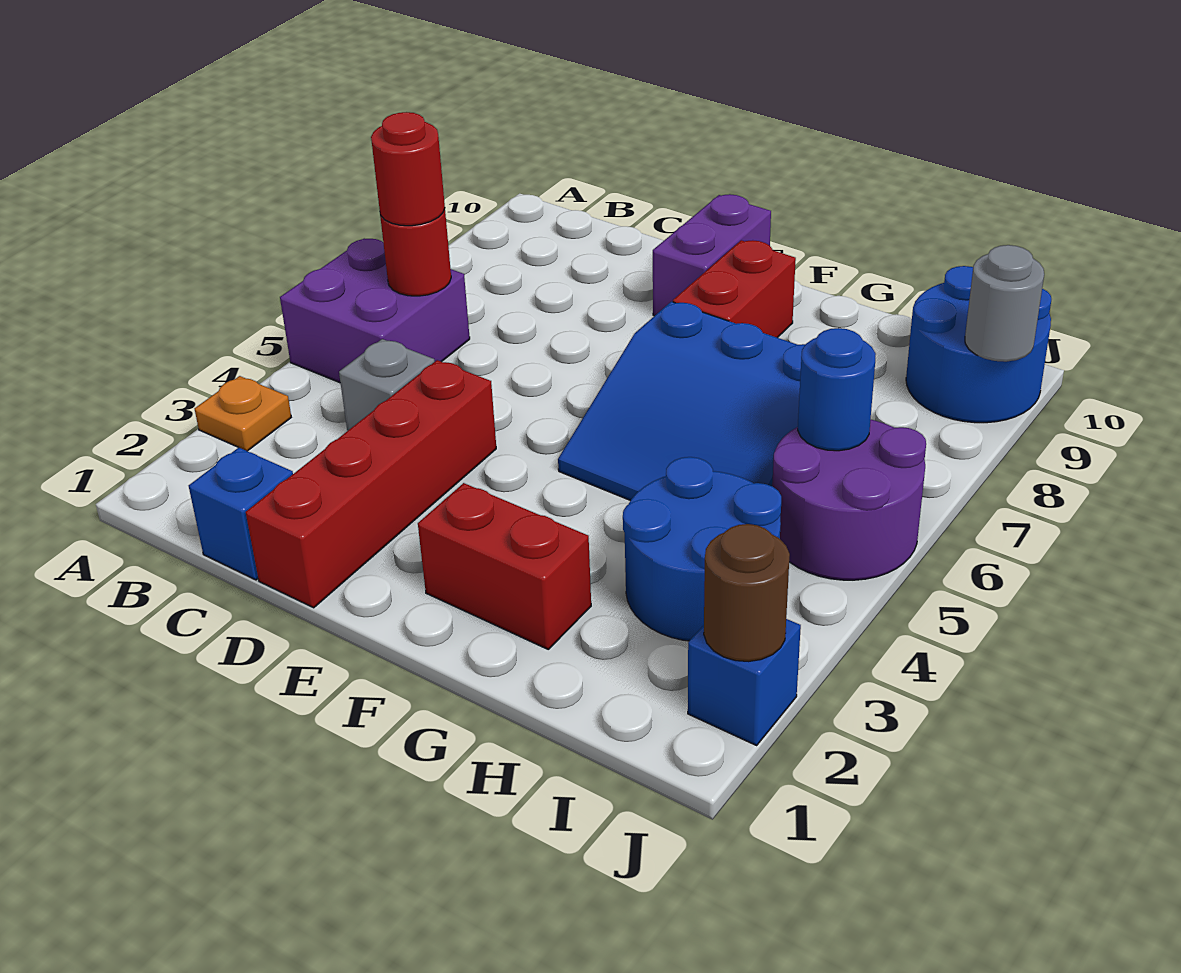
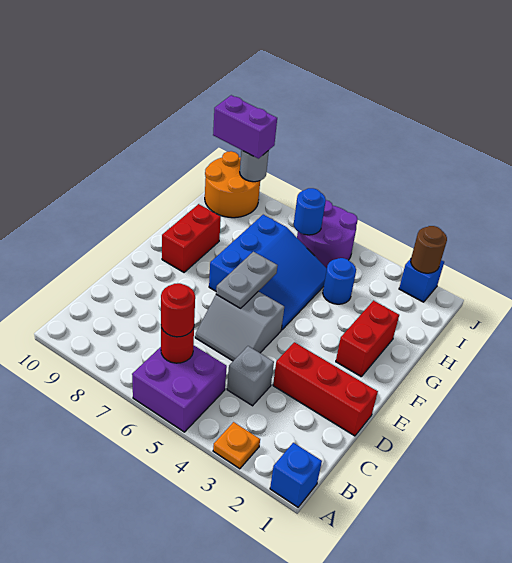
blue 1x1 brick [189,448,293,580] -> blue 1x1 brick moved to [270,443,322,507]
red 1x4 brick [246,360,496,608] -> red 1x3 brick [273,342,378,436]
none -> grey 2x2 slope [195,291,284,361]
none -> grey 1x2 plate [216,252,278,308]
purple 1x2 brick [653,194,771,316] -> purple 1x2 brick moved to [213,95,277,159]
red 1x2 brick [673,240,796,338] -> red 1x2 brick turned to [162,204,221,272]
blue 2x2 round brick [623,457,781,641] -> blue 1x1 round brick [323,258,356,304]
blue 2x2 round brick [906,266,1051,423] -> orange 2x2 round brick [205,151,260,218]

